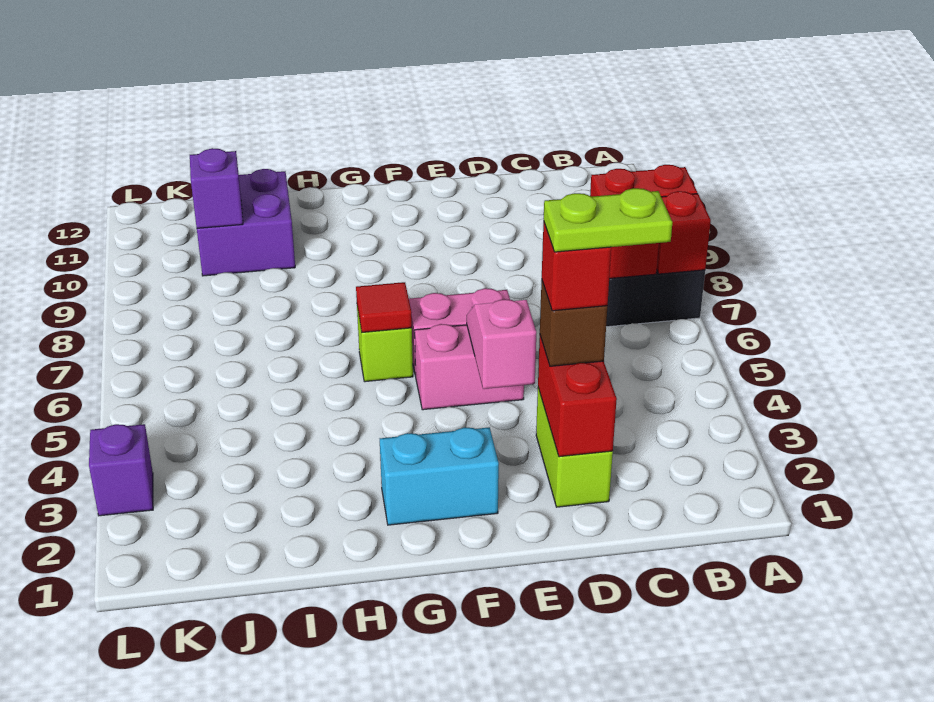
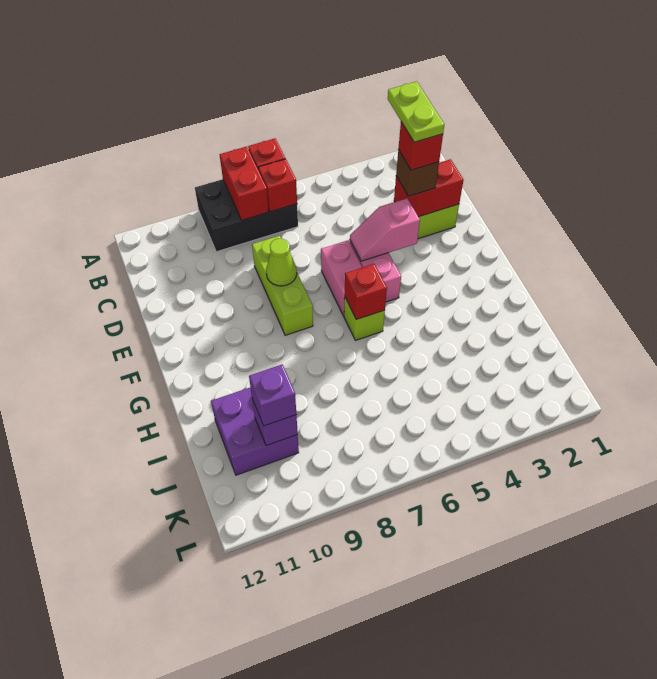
none -> lime 1x3 brick [252,236,313,335]
none -> lime 1x1 cone [266,239,297,286]
cyan 1x2 brick [380,427,499,525] -> none
red 1x1 tile [356,282,412,332] -> red 1x1 brick [345,264,387,319]
purple 1x1 brick [89,424,153,516] -> purple 1x1 brick moved to [249,364,296,426]

